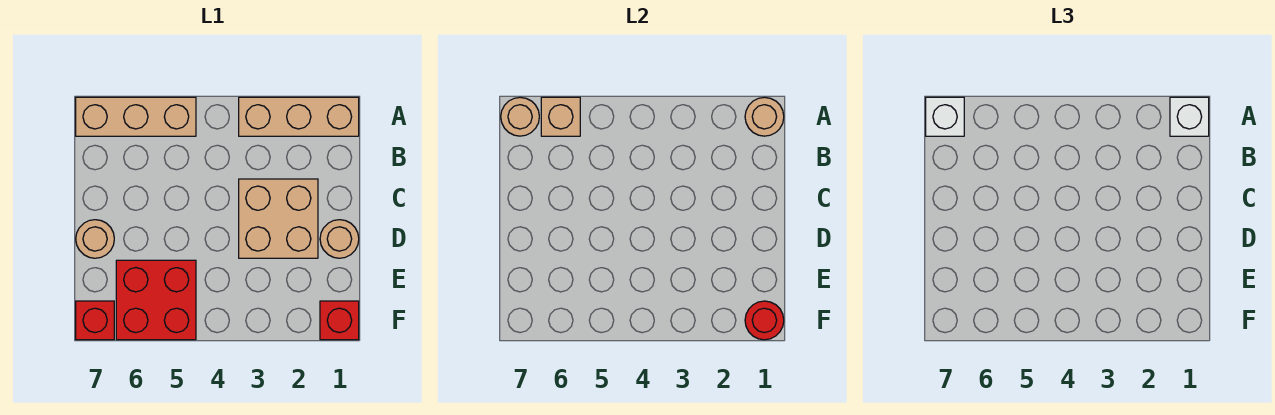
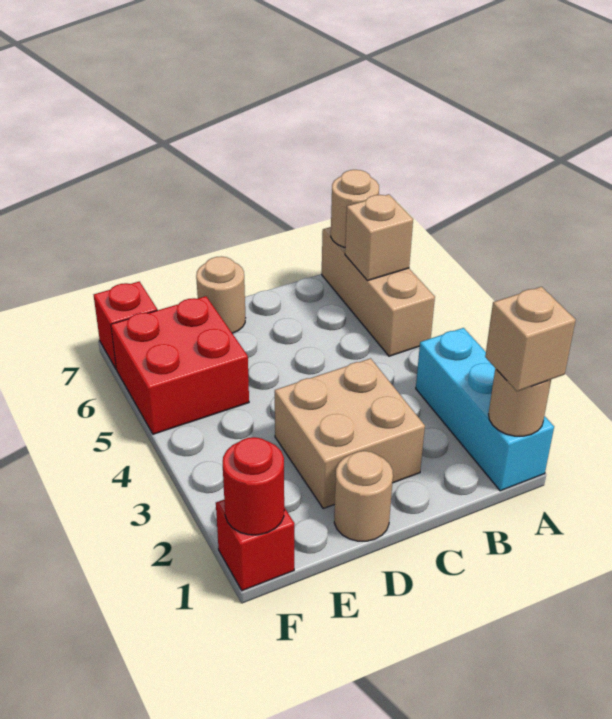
tan 1x3 brick [239,97,359,136] -> cyan 1x3 brick [416,328,554,491]
white 1x1 brick [1170,97,1209,136] -> tan 1x1 brick [485,287,576,391]
white 1x1 brick [926,97,964,136] -> none

